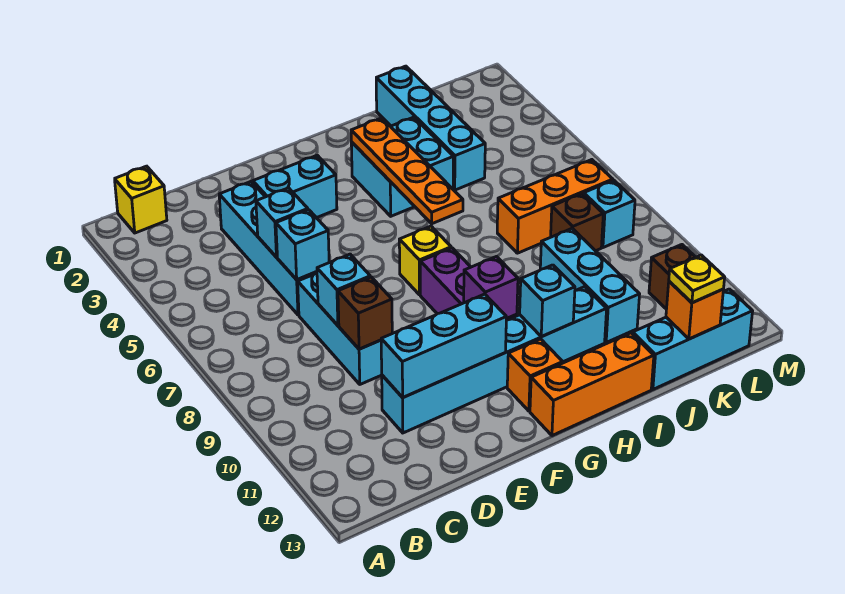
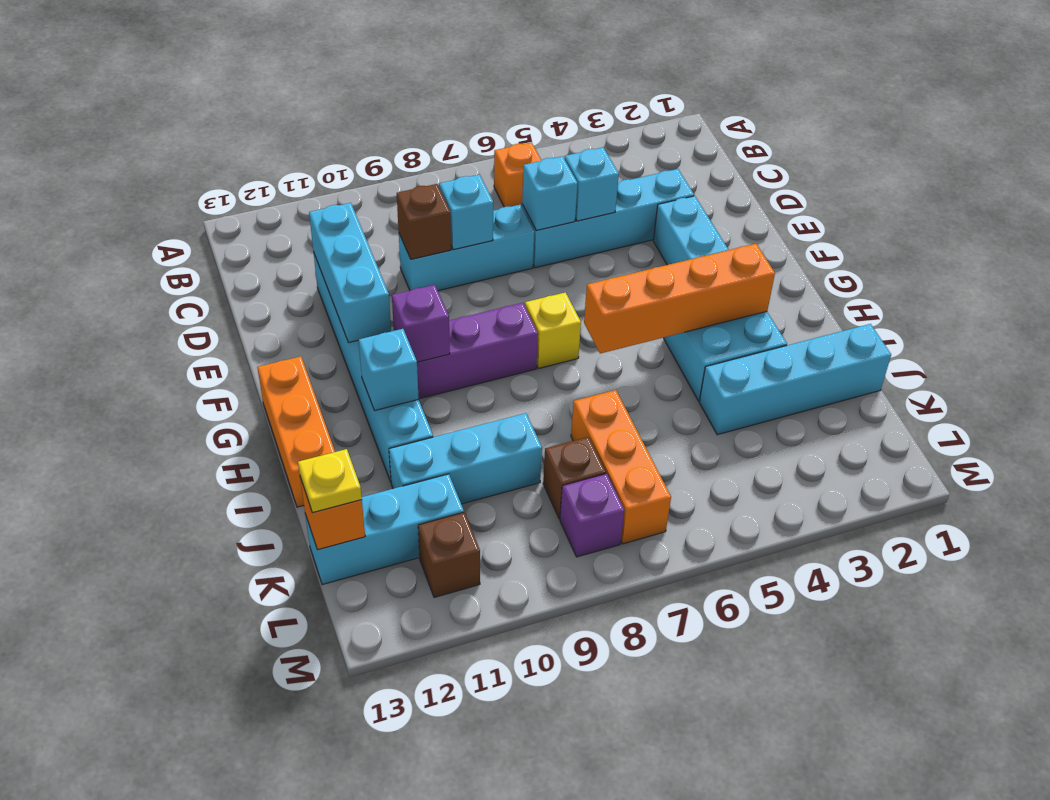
yellow 1x1 brick [115,166,167,233] -> none
orange 1x1 brick [507,339,563,411] -> orange 1x1 brick moved to [494,142,541,207]
orange 1x4 plate [351,118,463,224] -> orange 1x4 brick [584,244,775,353]
cyan 1x3 brick [633,289,753,389] -> cyan 1x3 brick turned to [305,474,464,585]
cyan 1x1 brick [584,180,635,248] -> purple 1x1 brick [560,474,624,557]

